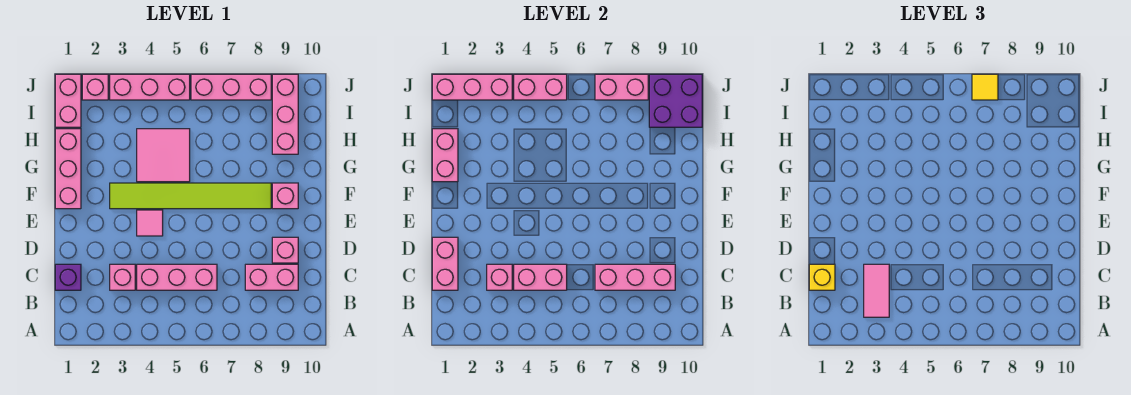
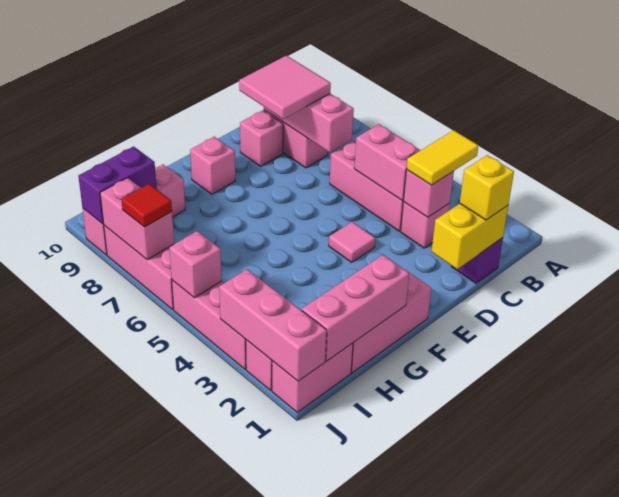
pink 1x2 tile [864,264,889,317] -> yellow 1x2 tile [407,130,479,185]
pink 1x2 brick [432,237,458,290] -> yellow 1x2 brick [431,204,508,269]
lime 1x6 tile [110,183,271,209] -> none
pink 1x2 brick [432,129,458,182] -> pink 1x3 brick [302,255,409,361]
pink 2x2 tile [137,129,190,182] -> pink 2x2 tile moved to [239,56,331,119]
purple 2x2 brick [649,74,702,127] -> purple 1x2 brick [78,146,157,224]
pink 1x2 brick [514,74,567,100] -> pink 1x1 brick [169,231,222,298]
yellow 1x1 tile [972,74,998,100] -> red 1x1 tile [121,184,172,227]

